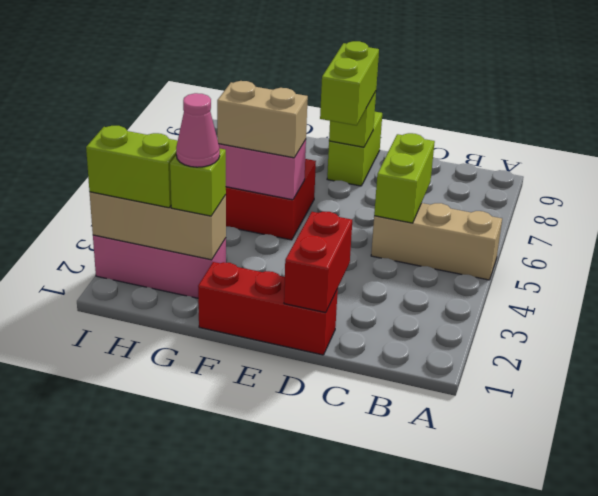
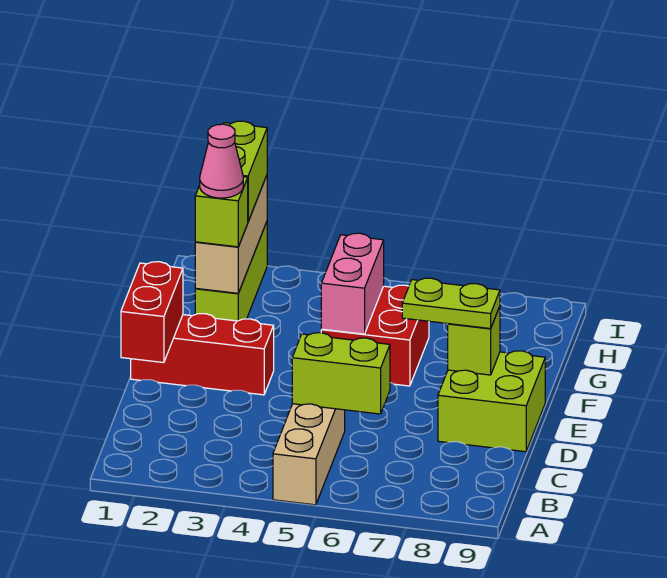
red 1x3 brick [198,262,338,355] -> red 1x3 brick turned to [131,314,274,395]
red 1x2 brick [284,212,352,313] -> red 1x2 brick turned to [121,262,183,363]
lime 1x2 brick [320,41,379,125] -> lime 1x2 plate [402,278,500,329]
lime 1x2 brick [327,112,382,186] -> lime 2x2 brick [438,351,545,452]
tan 1x2 brick [217,81,308,158] -> none
pink 1x3 brick [93,235,226,298] -> lime 1x3 brick [195,222,267,321]

